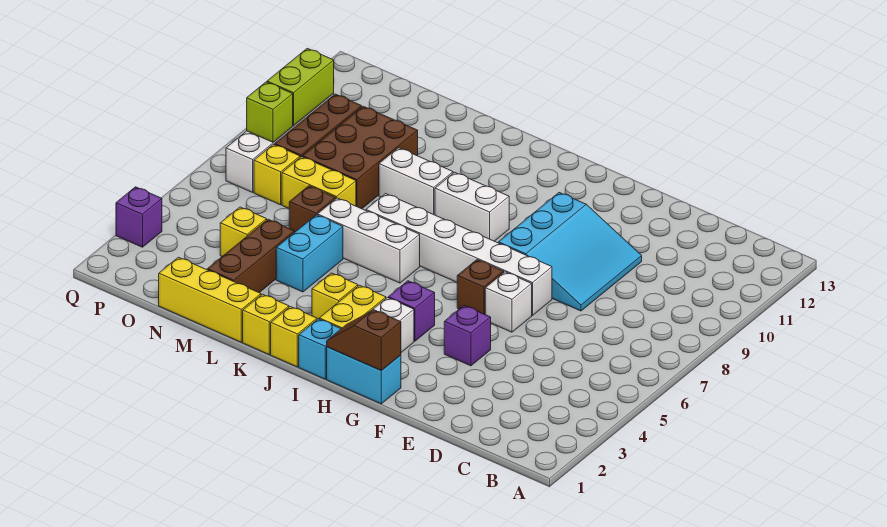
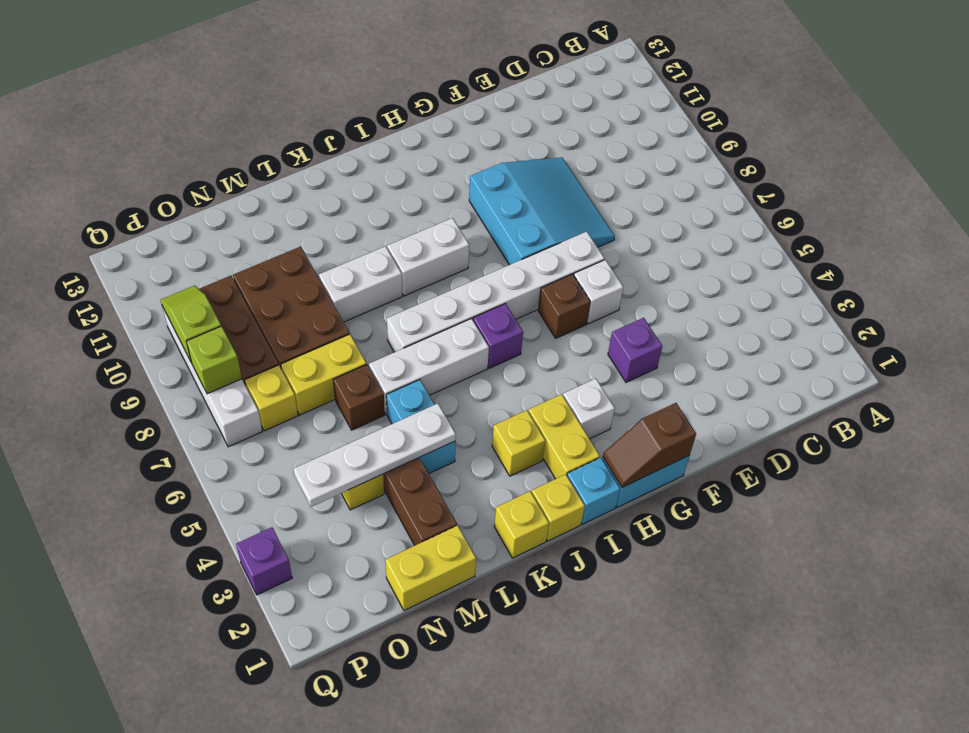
purple 1x1 brick [388,281,435,341] -> purple 1x1 brick moved to [473,304,523,368]
yellow 1x3 brick [159,257,261,342] -> yellow 1x2 brick [385,525,476,610]
none -> white 1x4 plate [294,404,456,507]
lime 1x2 brick [267,48,334,126] -> lime 1x2 slope [161,286,221,363]

